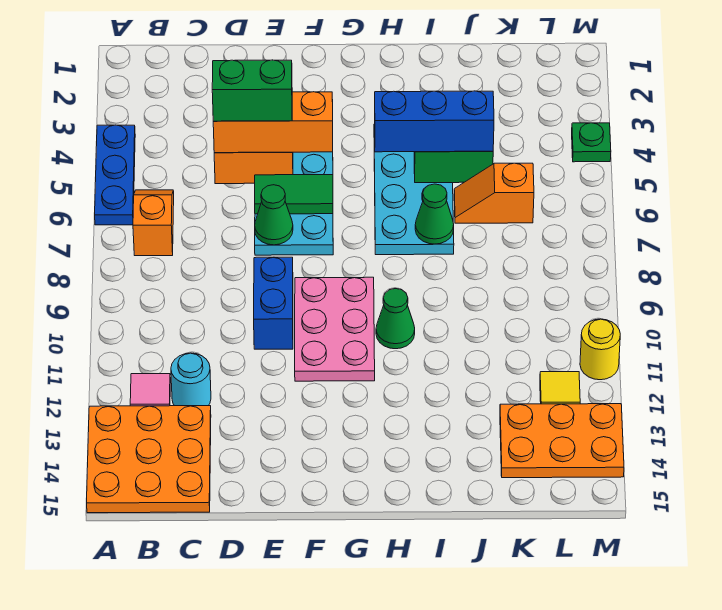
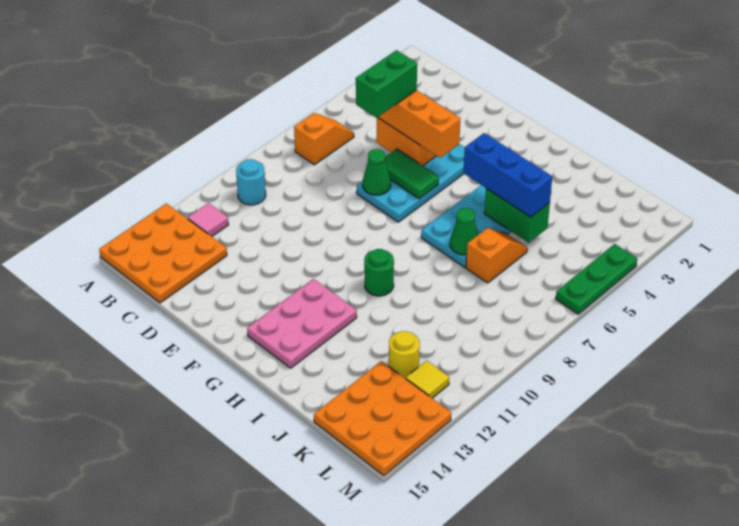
blue 1x3 plate [95,125,135,225] -> none
cyan 1x1 round brick [171,353,211,406] -> cyan 1x1 round brick moved to [236,159,266,205]
green 1x2 brick [212,60,292,121] -> green 1x2 brick turned to [356,50,417,118]
blue 1x2 brick [254,257,293,349] -> none
pink 2x3 plate [295,277,375,381] -> pink 2x3 plate moved to [247,279,357,368]
green 1x1 cone [376,289,415,349] -> green 1x1 round brick [364,249,394,296]
orange 1x2 slope [454,163,534,223] -> orange 1x2 slope turned to [466,228,527,283]
orange 2x3 plate [500,404,624,478] -> orange 3x3 plate [314,361,451,476]
green 1x1 plate [572,123,611,162] -> green 1x3 plate [556,244,637,314]
yellow 1x1 round brick [580,319,620,380] -> yellow 1x1 round brick moved to [389,331,420,379]

